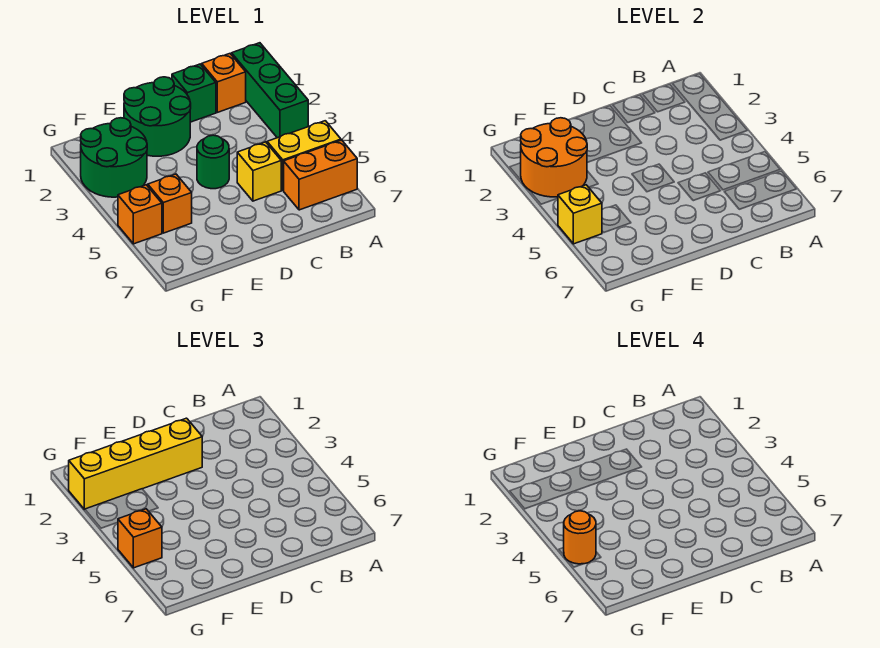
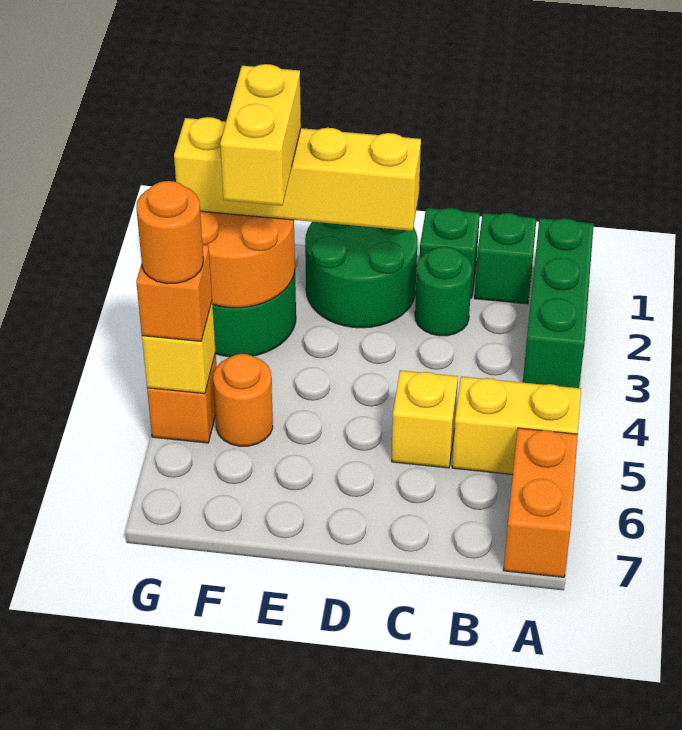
orange 1x2 brick [284,140,357,210] -> orange 1x2 brick turned to [503,428,578,577]
orange 1x1 brick [202,54,246,112] -> green 1x1 brick [475,213,537,304]
green 1x1 round brick [197,135,229,189] -> green 1x1 round brick moved to [415,246,472,336]
none -> yellow 1x2 brick [220,64,301,206]
orange 1x1 brick [148,174,192,233] -> orange 1x1 round brick [213,354,273,446]

